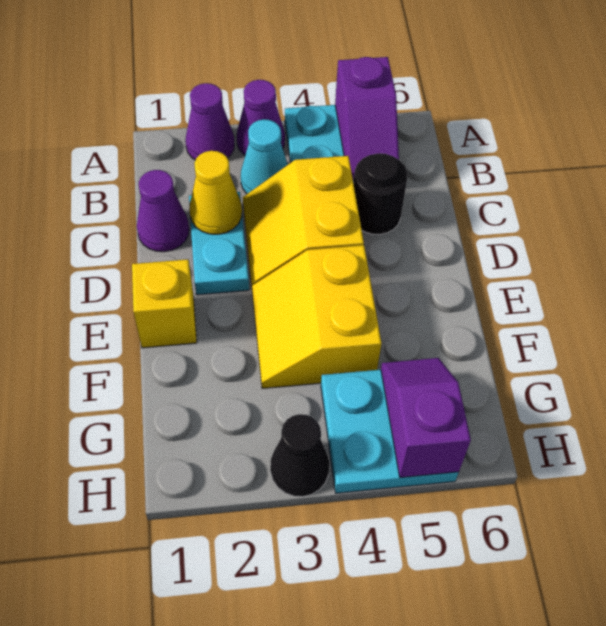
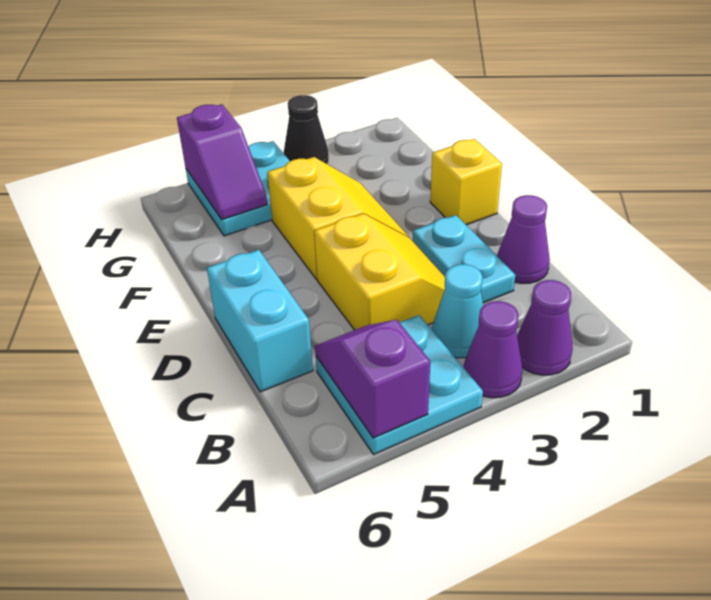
yellow 1x1 cone [189,151,242,234] -> none
black 1x1 round brick [354,153,407,235] -> none
none -> cyan 1x2 brick [207,250,313,392]

